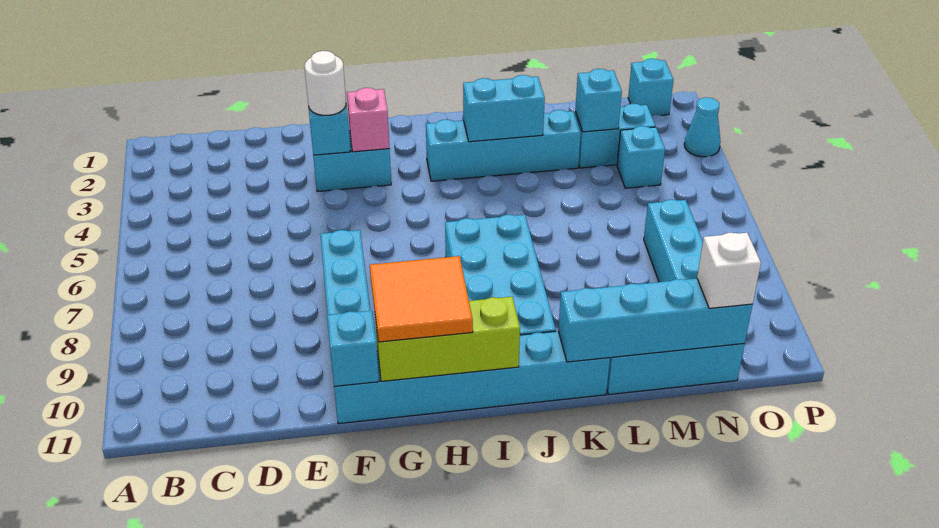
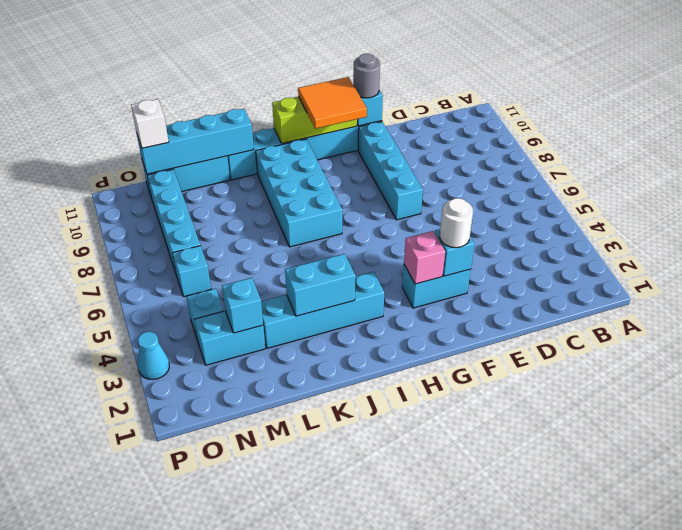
none -> grey 1x1 round brick [353,54,380,98]
cyan 1x1 brick [628,59,673,116] -> cyan 1x1 brick moved to [172,246,211,297]

